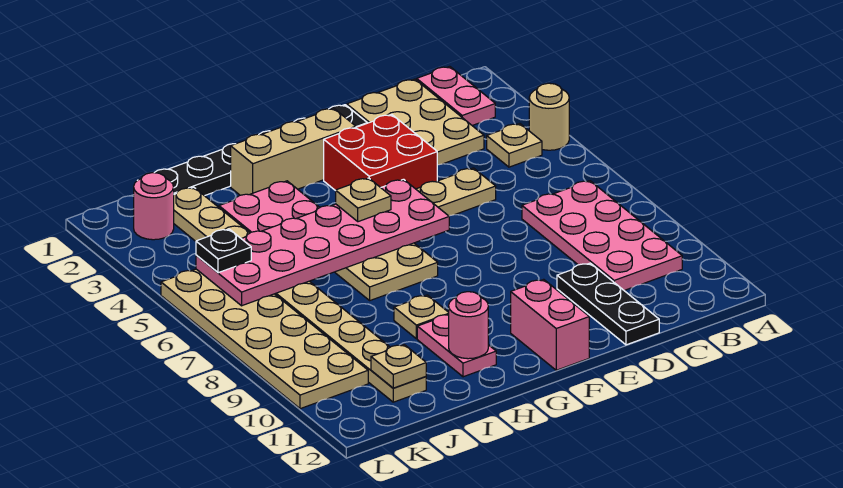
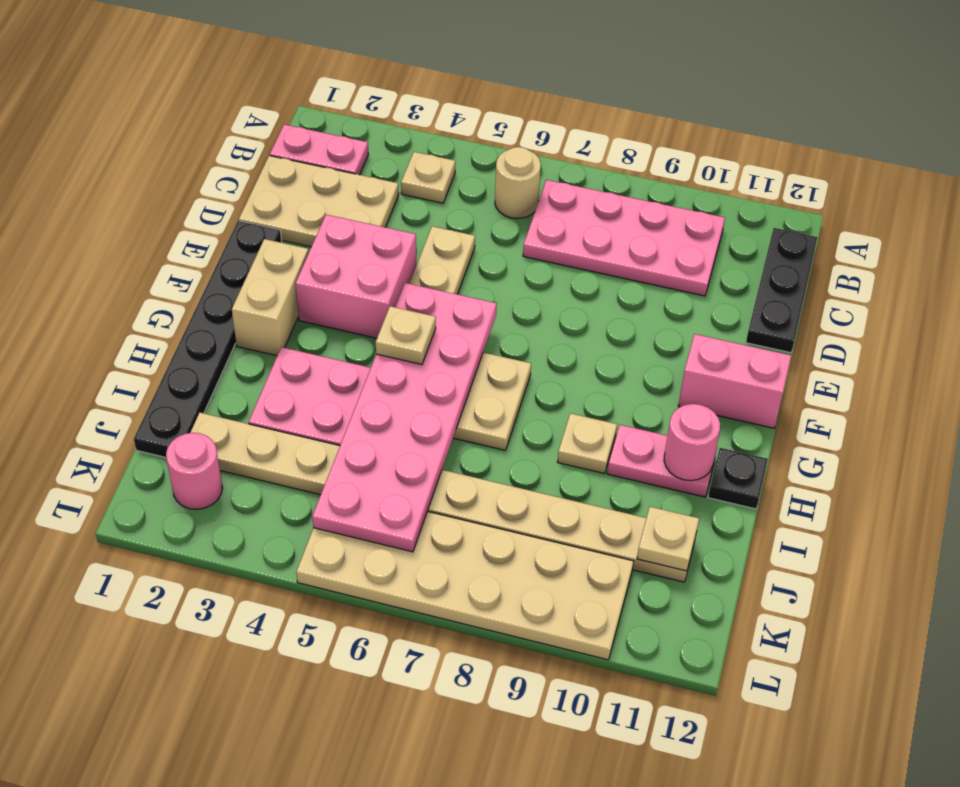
tan 1x1 round brick [529,83,569,150] -> tan 1x1 round brick moved to [495,147,541,219]
black 1x3 plate [557,263,659,345] -> black 1x3 plate turned to [746,228,818,353]
red 2x2 brick [324,115,437,191] -> pink 2x2 brick [296,215,416,338]
tan 1x3 brick [231,108,356,195] -> tan 1x2 brick [232,239,309,356]
black 1x1 plate [196,229,251,273] -> black 1x1 plate moved to [708,448,768,509]

